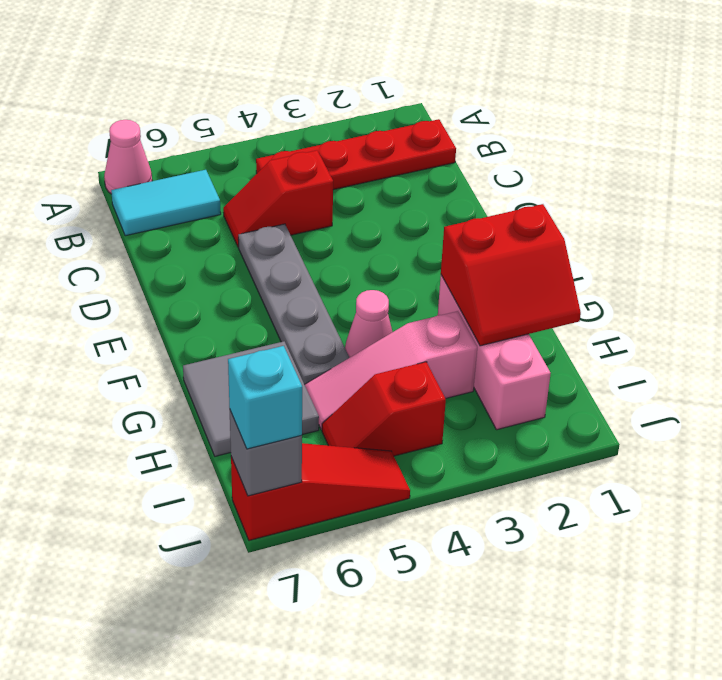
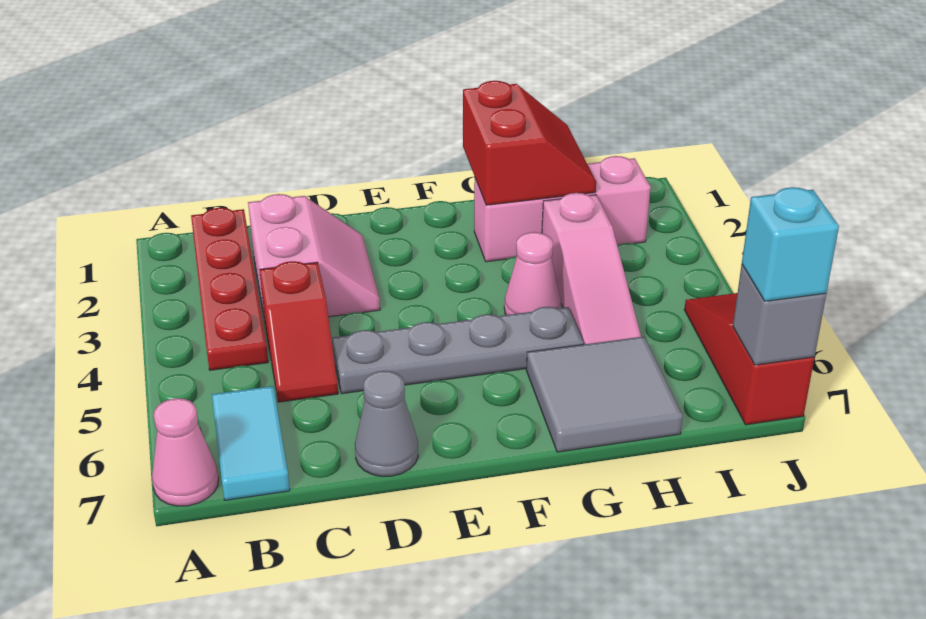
none -> pink 2x2 slope [248,194,380,321]
none -> grey 1x1 cone [355,371,418,476]
red 1x2 slope [322,362,446,456] -> none

